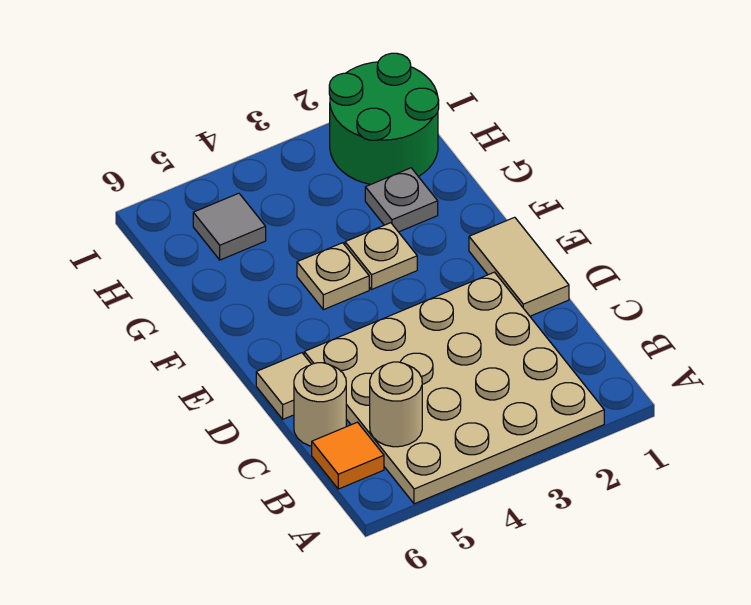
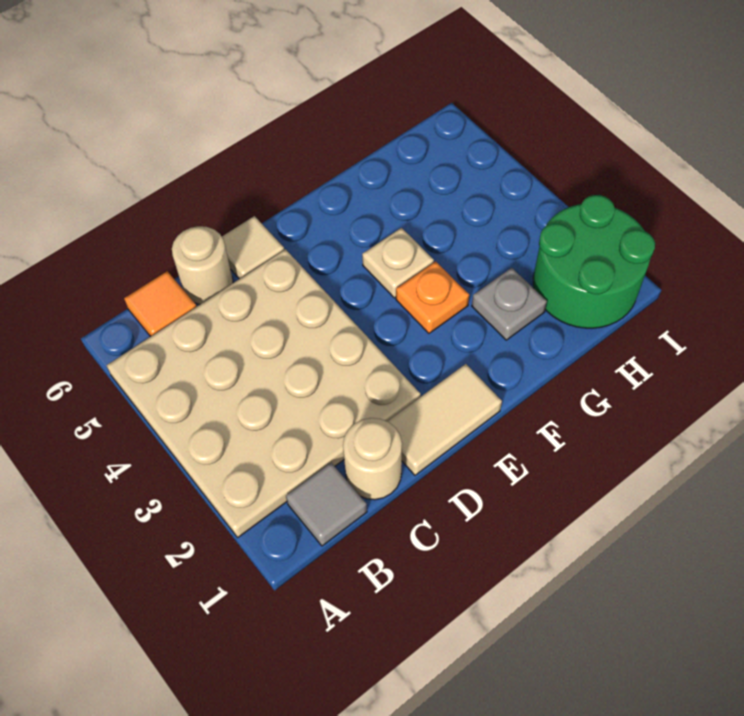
tan 1x1 round brick [370,362,422,447] -> tan 1x1 round brick moved to [343,418,402,500]
tan 1x1 plate [345,223,417,289] -> orange 1x1 plate [396,261,469,333]
grey 1x1 tile [193,193,266,260] -> grey 1x1 tile moved to [286,463,367,546]

